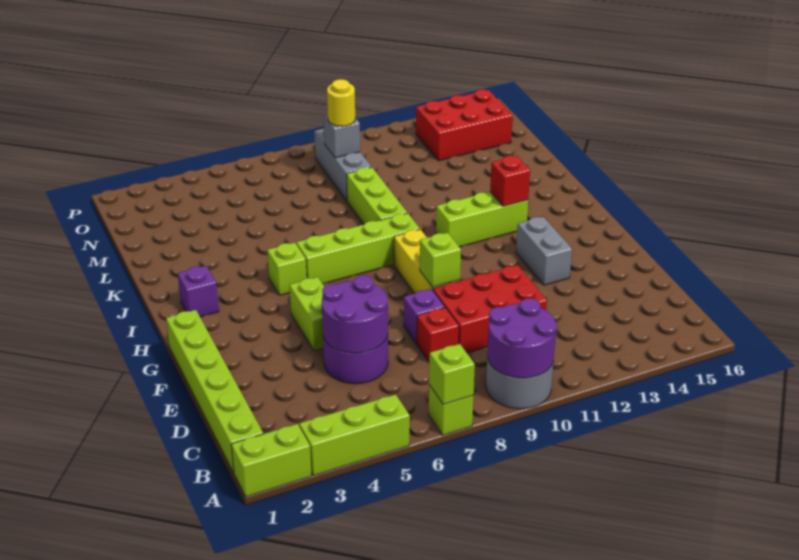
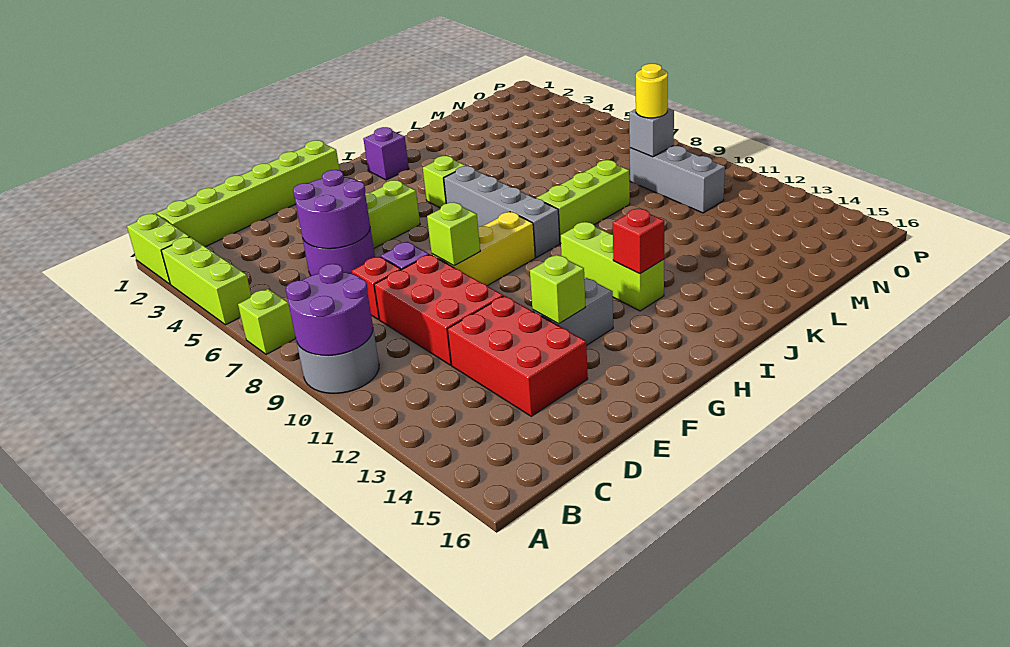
lime 1x1 brick [429,344,475,404] -> lime 1x1 brick moved to [530,255,585,324]
lime 1x4 brick [296,213,420,284] -> grey 1x4 brick [444,166,560,257]
grey 1x3 brick [314,128,371,201] -> grey 1x3 brick turned to [630,146,725,213]
red 2x3 brick [416,89,513,161] -> red 2x3 brick moved to [447,296,588,416]

